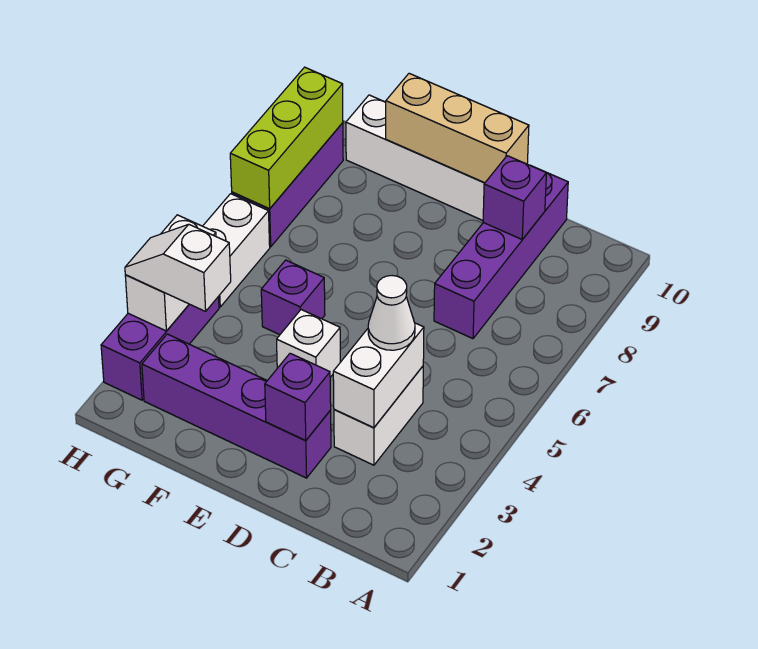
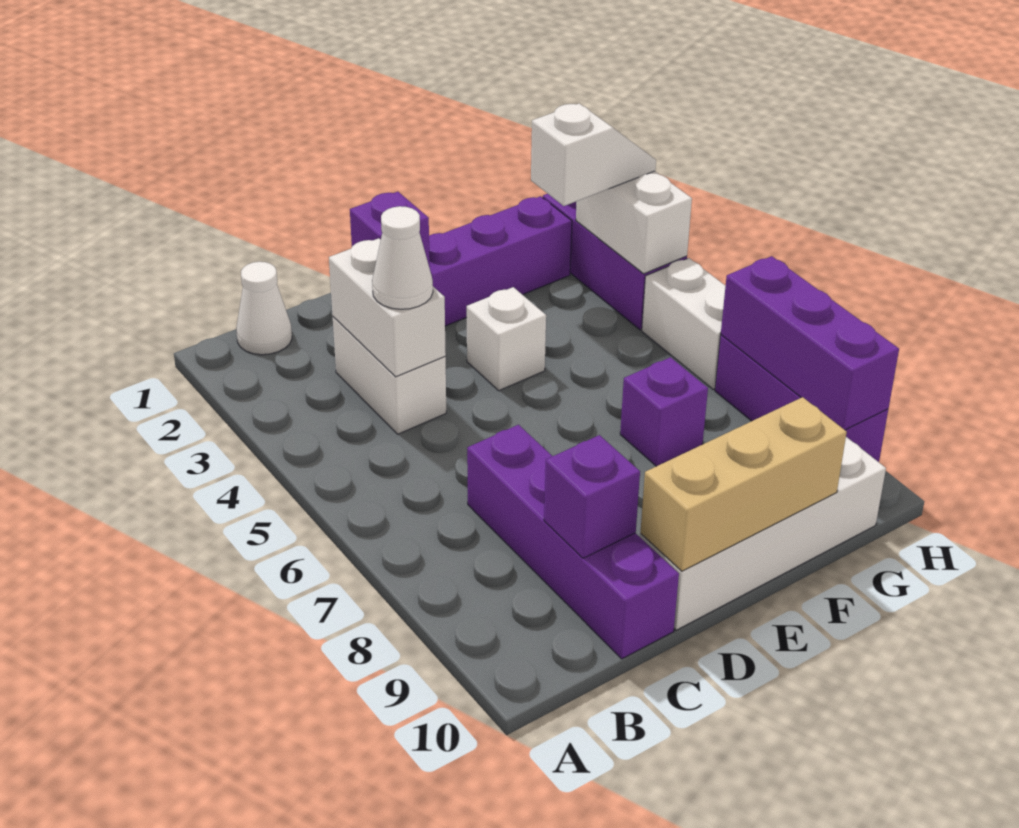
none -> white 1x1 cone [236,262,292,355]
purple 1x1 brick [261,260,325,335] -> purple 1x1 brick moved to [620,357,708,466]
lime 1x3 brick [230,67,343,209] -> purple 1x3 brick [721,256,899,430]

